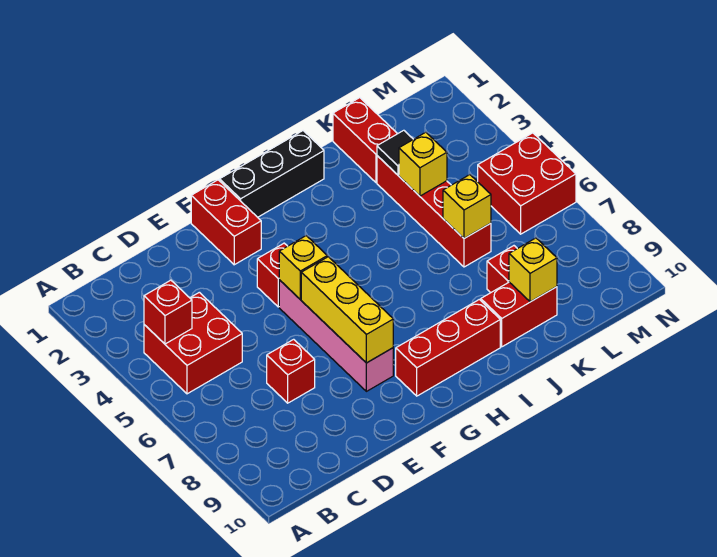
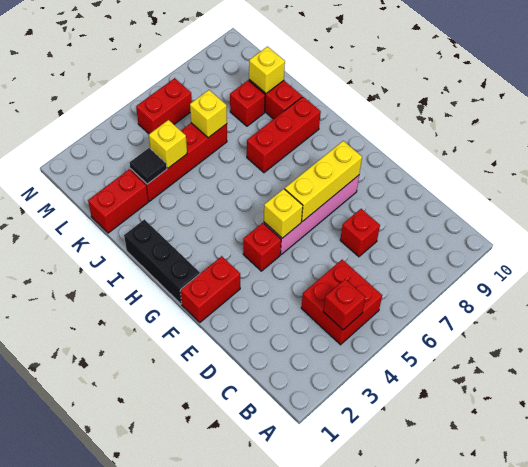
red 1x3 brick [396,299,500,396] -> red 1x3 brick turned to [247,97,321,173]
red 2x2 brick [478,133,576,234] -> red 1x2 brick [136,78,192,134]

